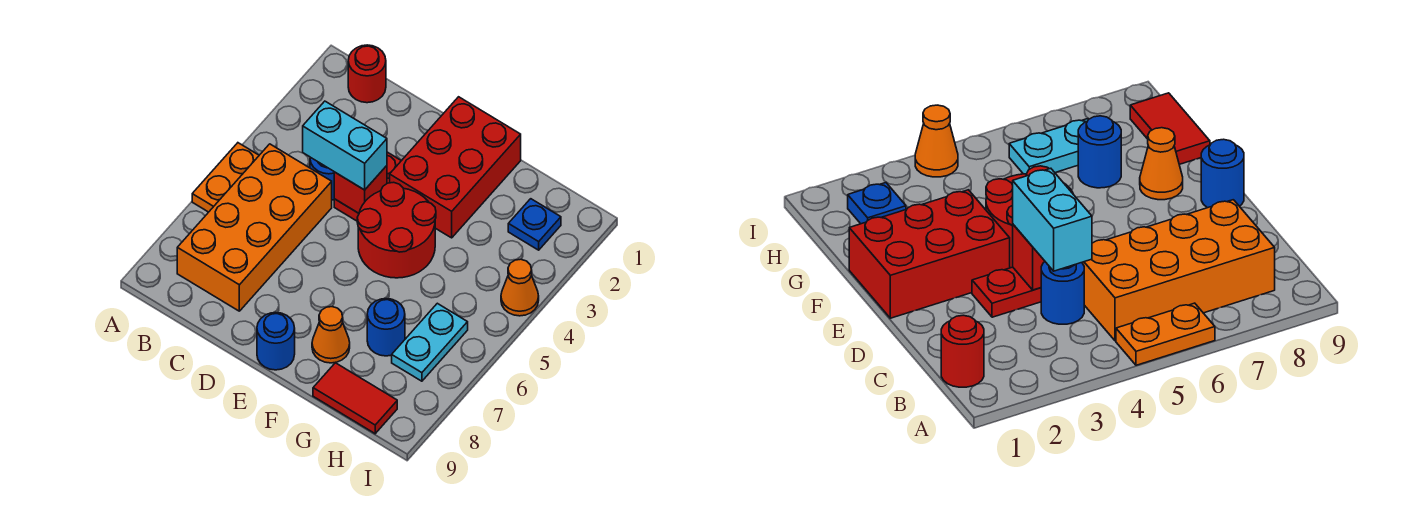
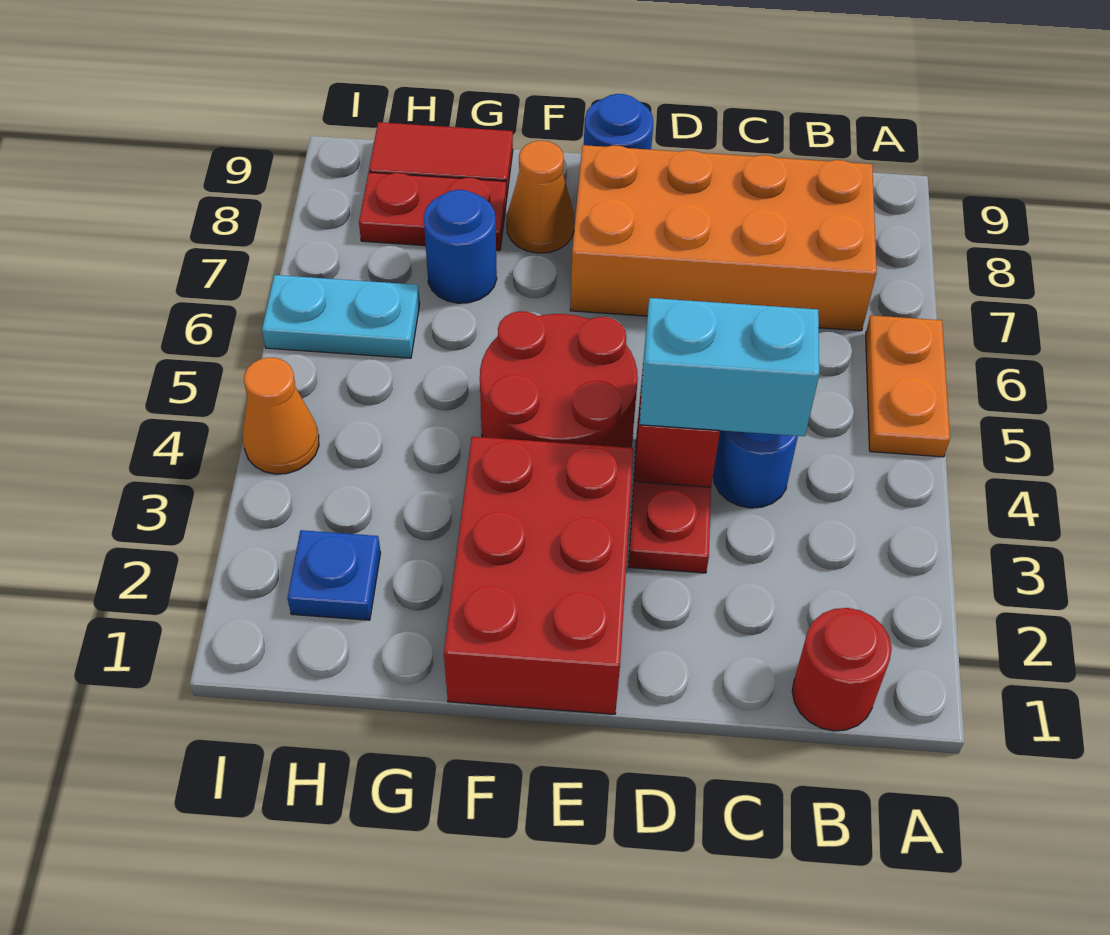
orange 2x4 brick [177,144,332,311] -> orange 2x4 brick turned to [570,145,877,331]
none -> red 1x2 plate [359,172,507,251]
cyan 1x2 plate [392,303,468,381] -> cyan 1x2 plate turned to [262,275,420,358]

